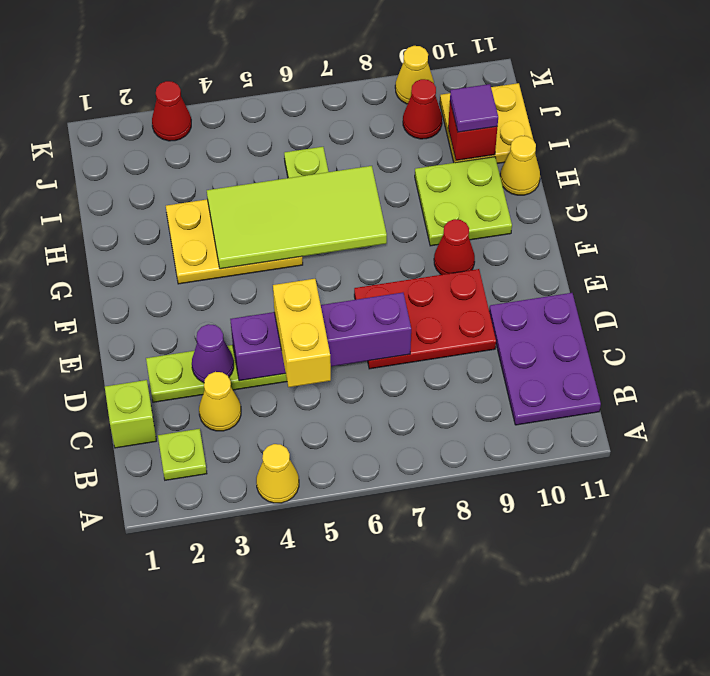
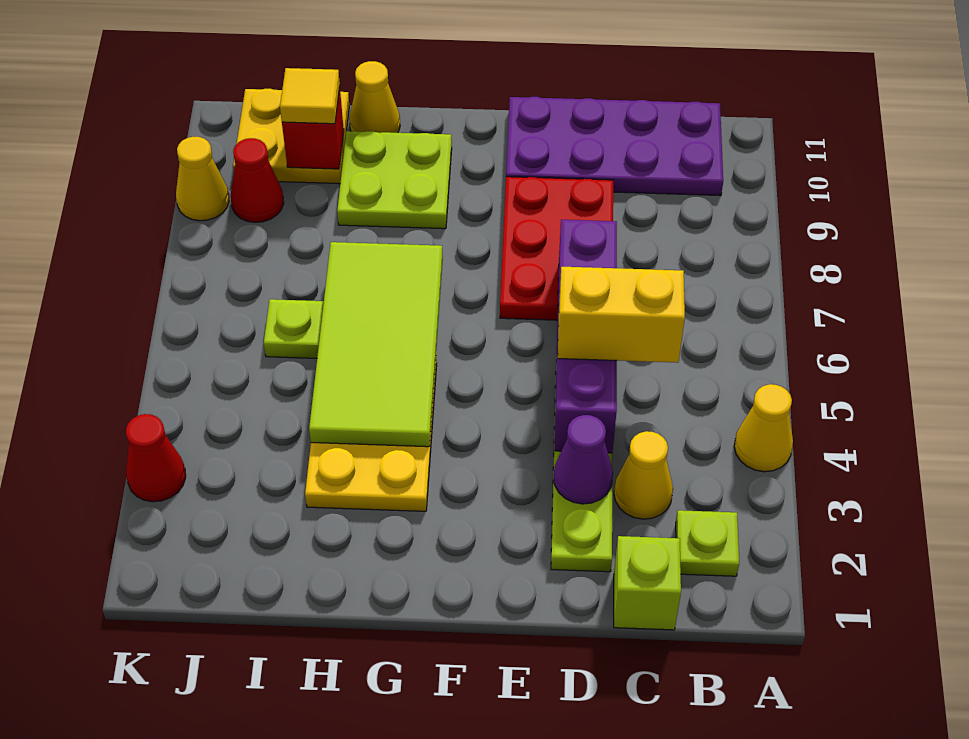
purple 2x3 plate [489,293,601,425] -> purple 2x4 plate [506,97,723,196]
red 1x1 cone [434,219,475,275] -> none
purple 1x1 tile [450,84,498,132] -> yellow 1x1 tile [280,68,340,124]

